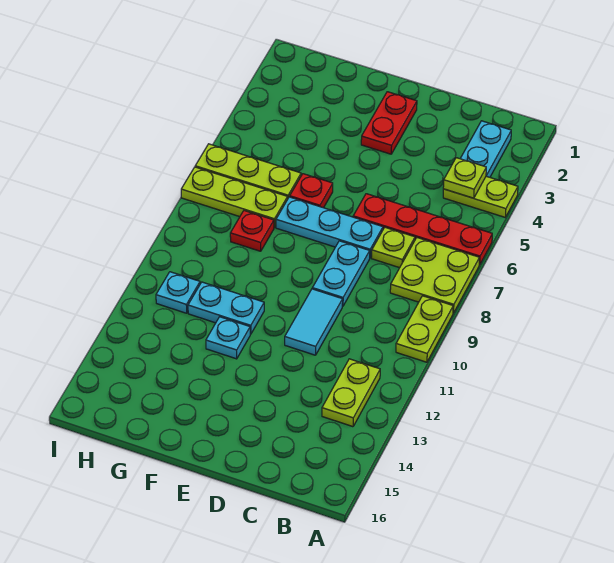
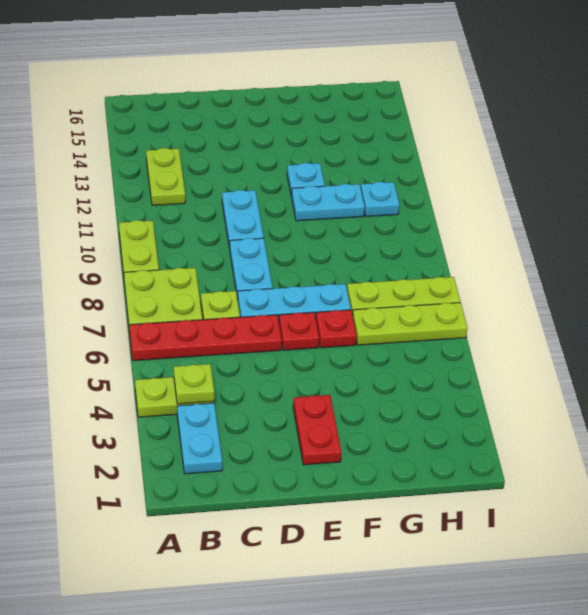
cyan 1x2 tile [285,289,343,355] -> cyan 1x2 plate [222,190,264,249]
red 1x1 plate [230,211,274,251] -> red 1x1 plate moved to [279,312,319,350]

